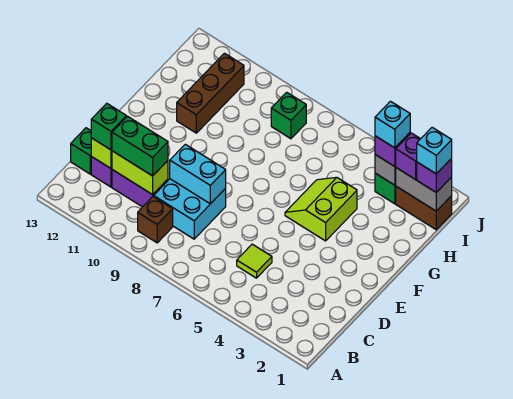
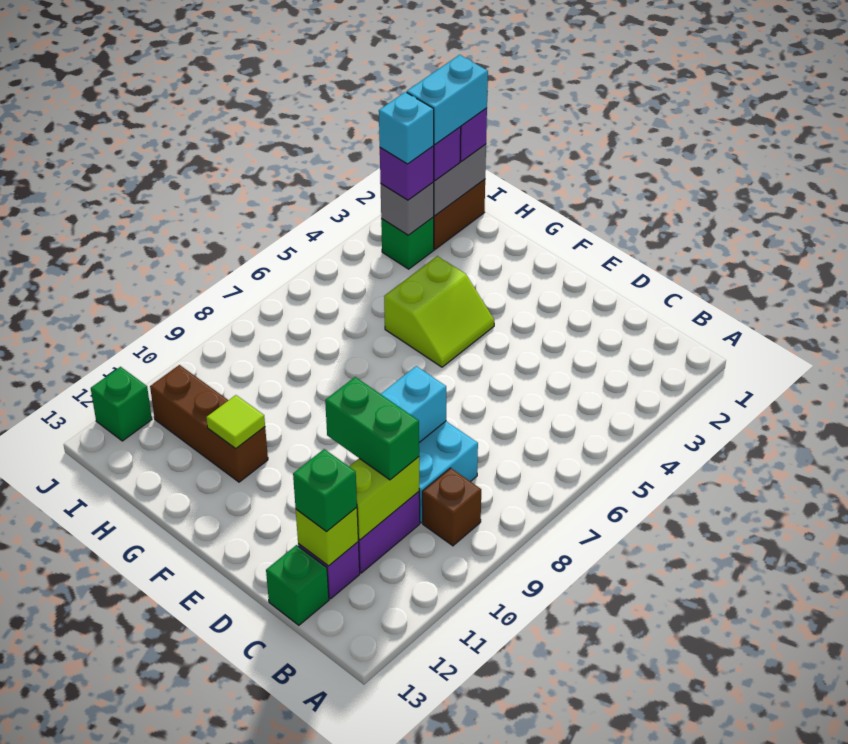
lime 1x1 tile [237,244,272,278] -> lime 1x1 tile moved to [206,395,265,449]
green 1x2 brick [112,116,168,176] -> green 1x2 brick turned to [325,377,419,480]
lime 2x2 slope [285,177,357,241] -> lime 2x2 slope turned to [384,256,494,367]
cyan 1x1 brick [417,128,452,174] -> cyan 1x2 brick [407,55,488,145]
green 1x1 brick [271,92,306,139] -> green 1x1 brick moved to [91,367,152,441]

